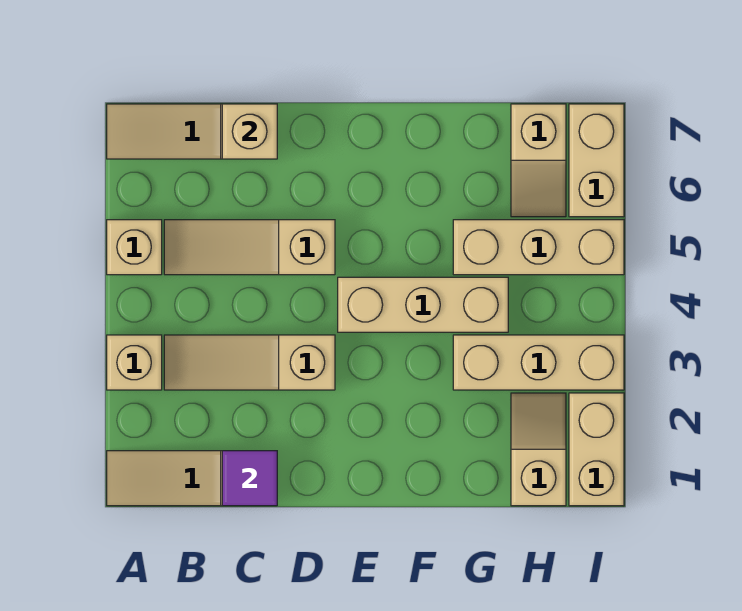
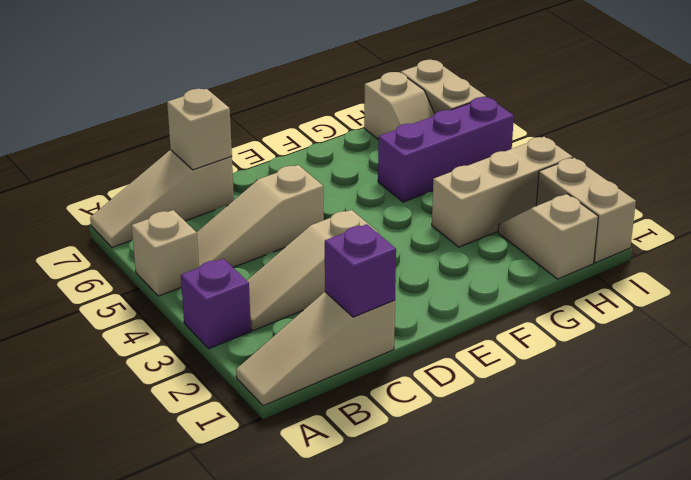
tan 1x1 brick [107,335,162,390] -> purple 1x1 brick [181,259,251,348]
purple 1x1 tile [222,451,277,506] -> purple 1x1 brick [325,224,396,317]
tan 1x3 brick [338,277,508,332] -> none
tan 1x3 brick [453,220,624,275] -> purple 1x3 brick [378,97,514,202]

